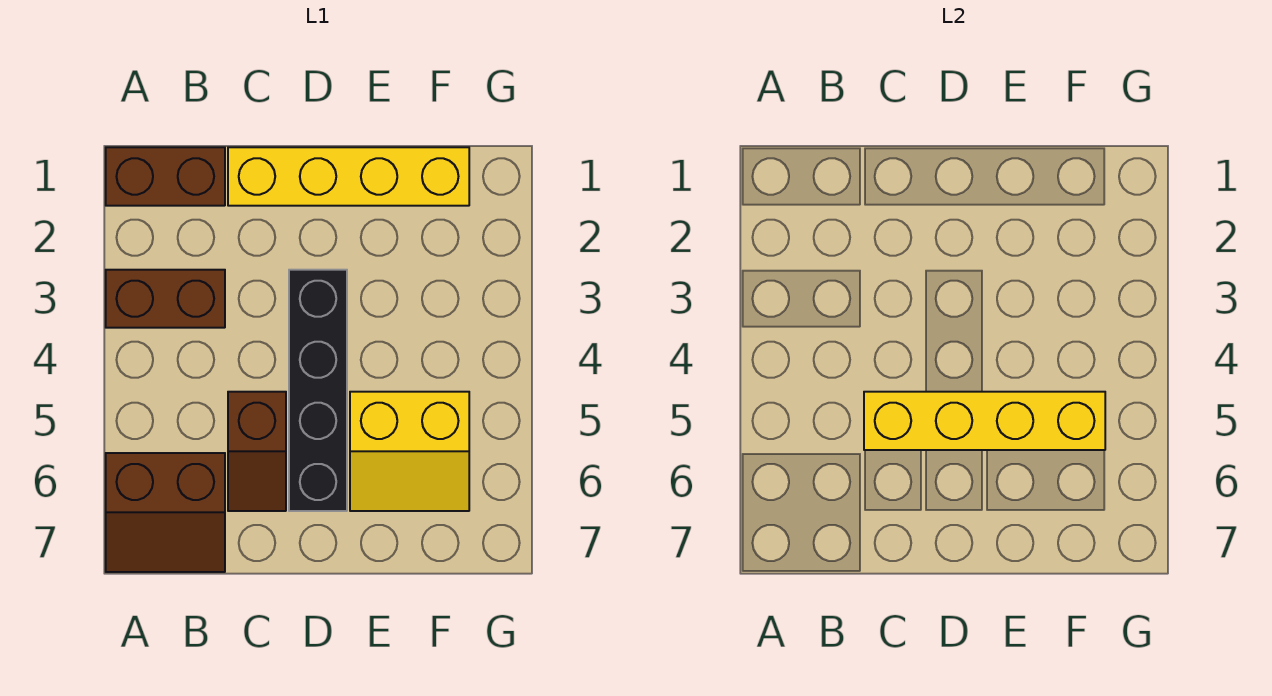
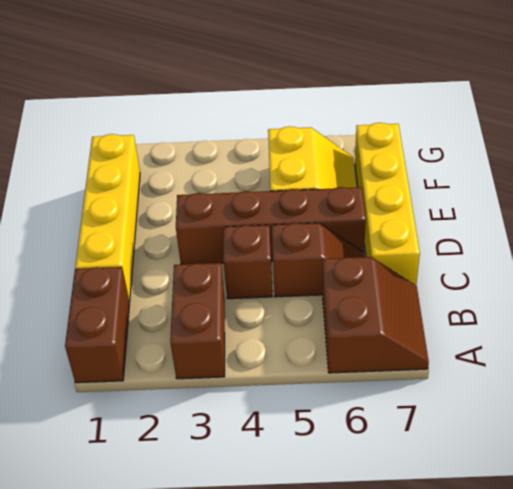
none -> brown 1x1 brick [223,225,272,299]
yellow 1x4 brick [864,392,1105,450] -> yellow 1x4 brick moved to [355,123,420,285]
black 1x4 brick [289,270,347,511] -> brown 1x4 brick [176,187,366,265]

